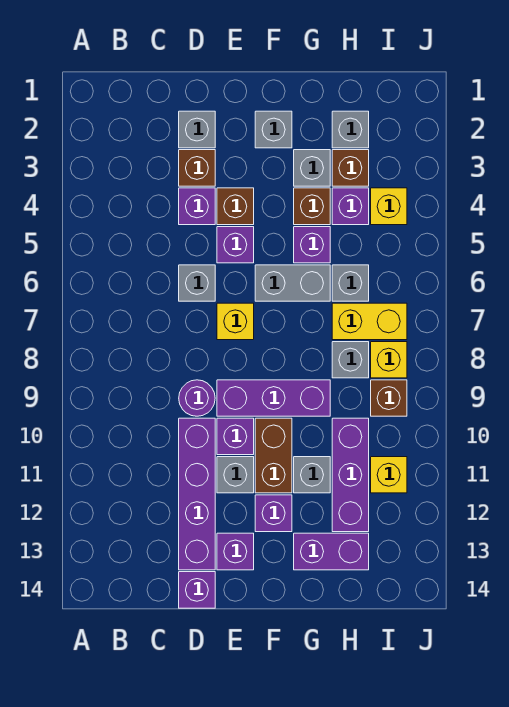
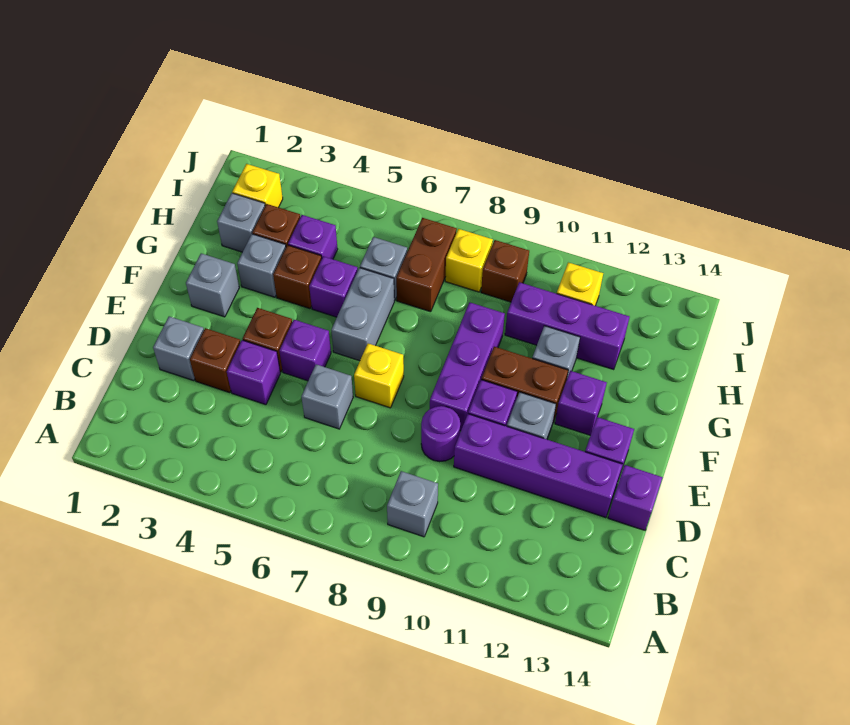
purple 1x2 brick [294,533,369,570] -> none
yellow 1x2 brick [332,303,407,340] -> brown 1x2 brick [396,218,457,312]
grey 1x1 brick [332,342,369,378] -> grey 1x1 brick moved to [387,471,438,537]
yellow 1x1 brick [371,188,407,225] -> yellow 1x1 brick moved to [232,164,283,207]

